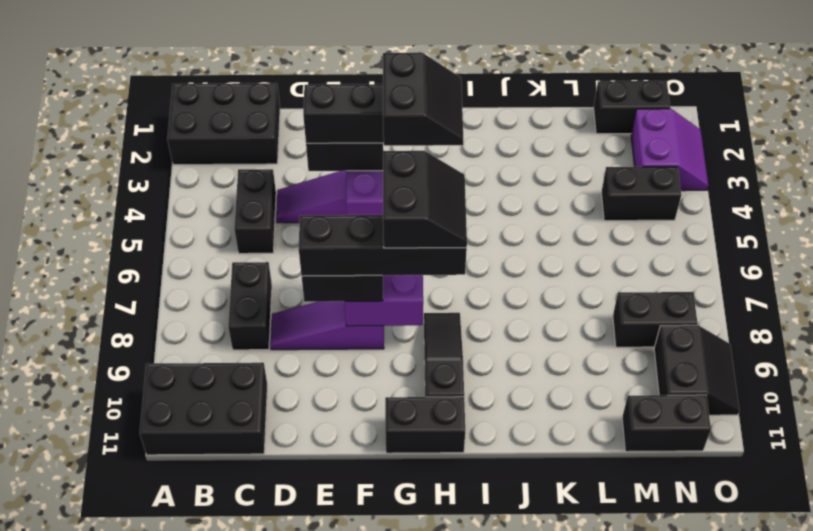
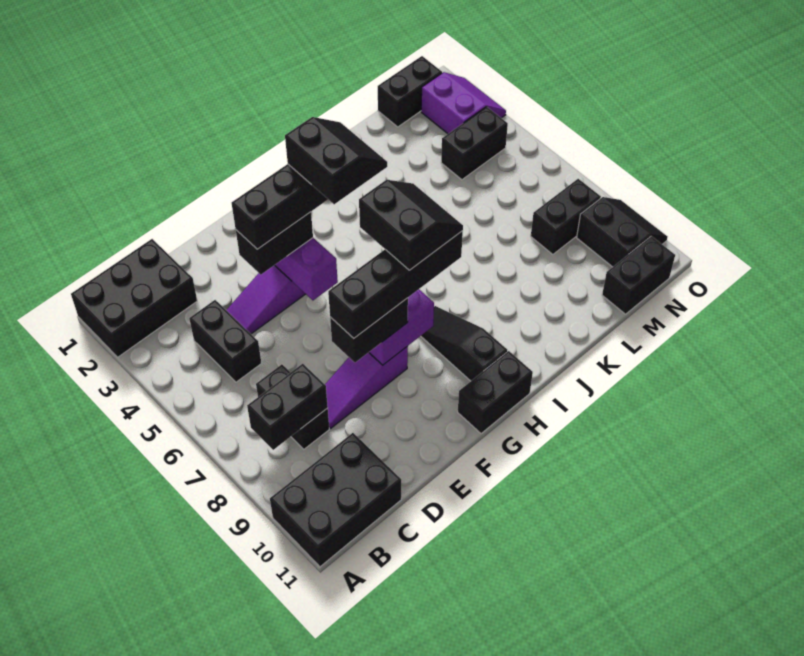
none -> black 1x2 brick [247,364,328,450]

